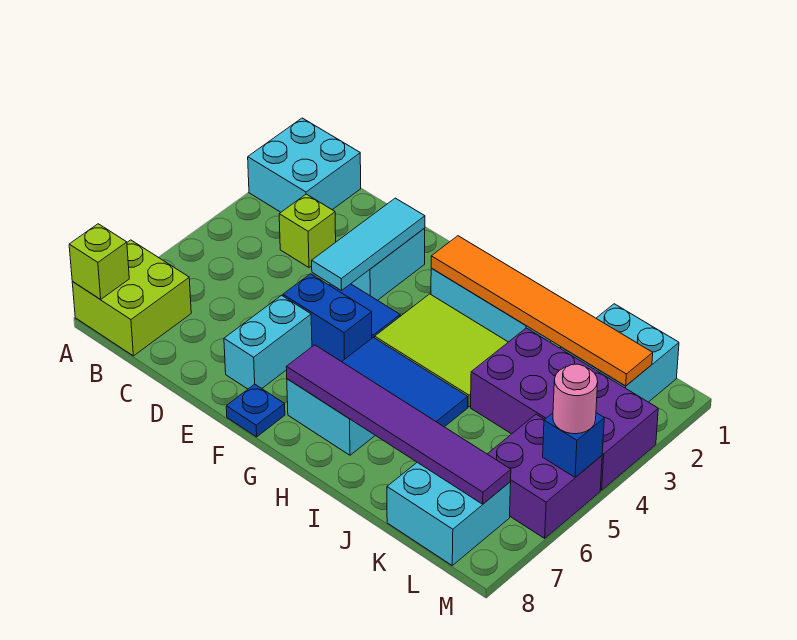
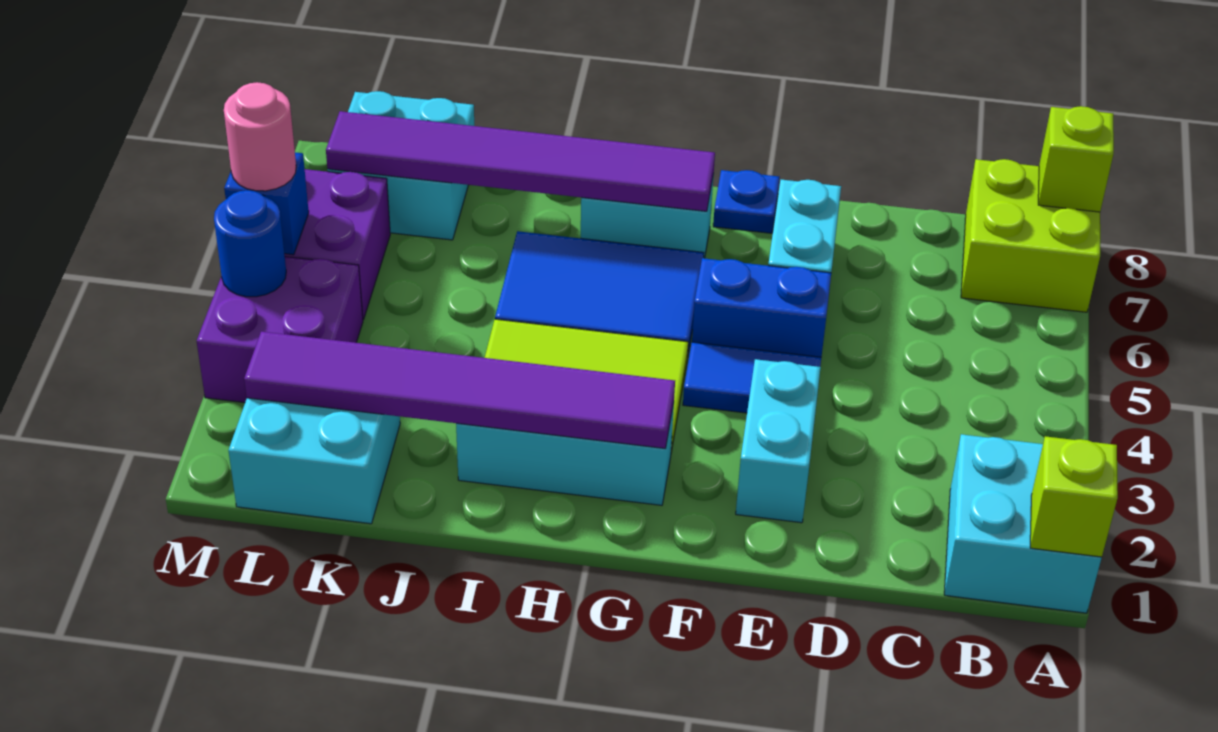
lime 1x1 brick [279,194,336,267] -> lime 1x1 brick moved to [1030,436,1118,557]
cyan 1x3 tile [312,198,425,290] -> none
orange 1x6 tile [431,236,653,386] -> purple 1x6 tile [244,331,675,449]
purple 2x4 brick [471,328,658,490] -> purple 2x2 brick [197,257,363,403]
none -> blue 1x1 round brick [214,190,286,297]

